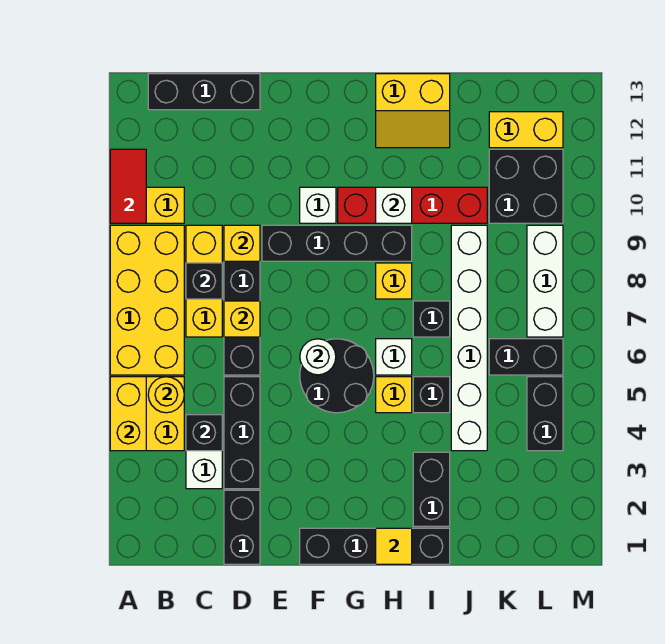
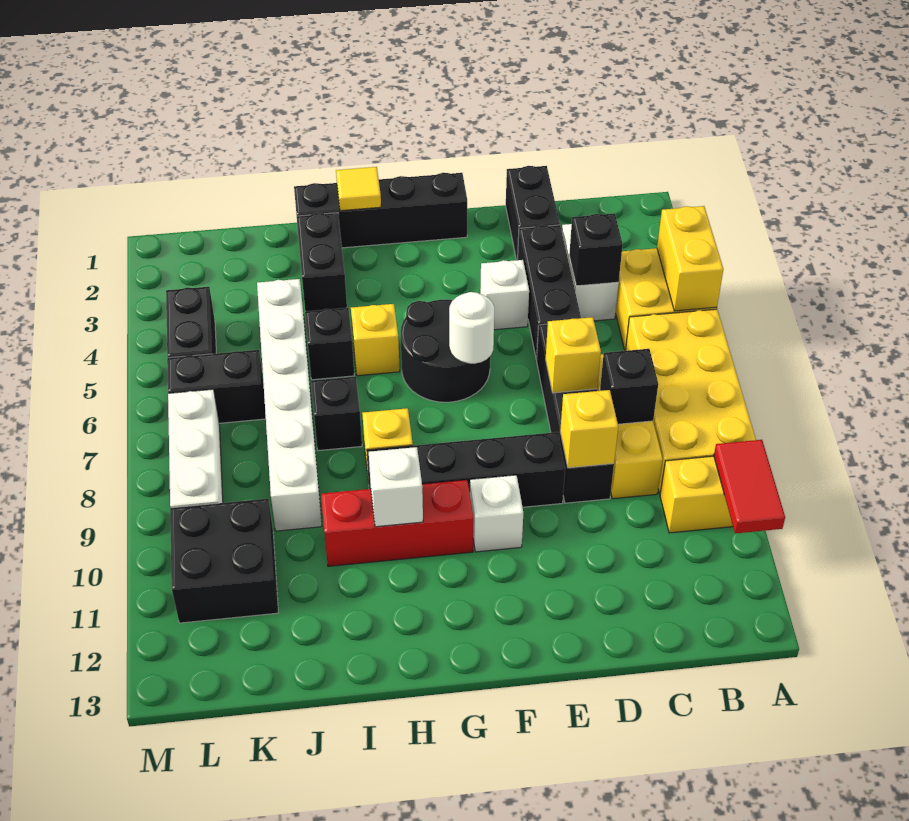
yellow 1x1 round brick [148,377,184,413] -> none
black 1x3 brick [148,74,260,110] -> none
red 1x4 brick [338,187,487,223] -> red 1x3 brick [321,480,473,566]
white 1x1 brick [376,339,412,375] -> white 1x1 brick moved to [480,260,529,330]
yellow 2x2 slope [376,74,450,148] -> none
yellow 1x2 brick [489,112,563,148] -> none

